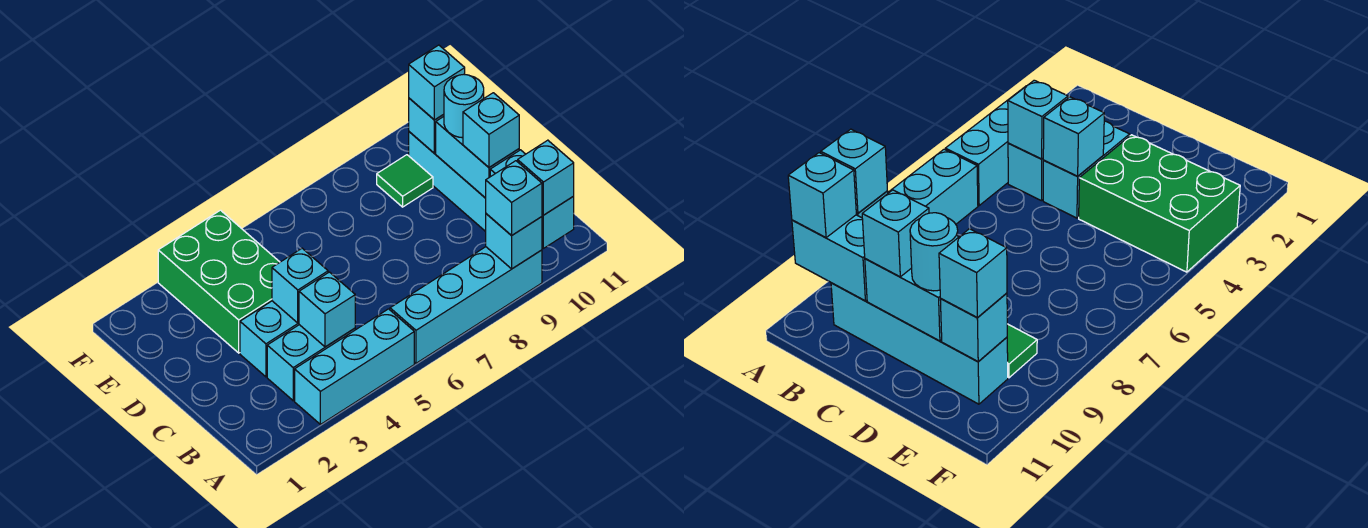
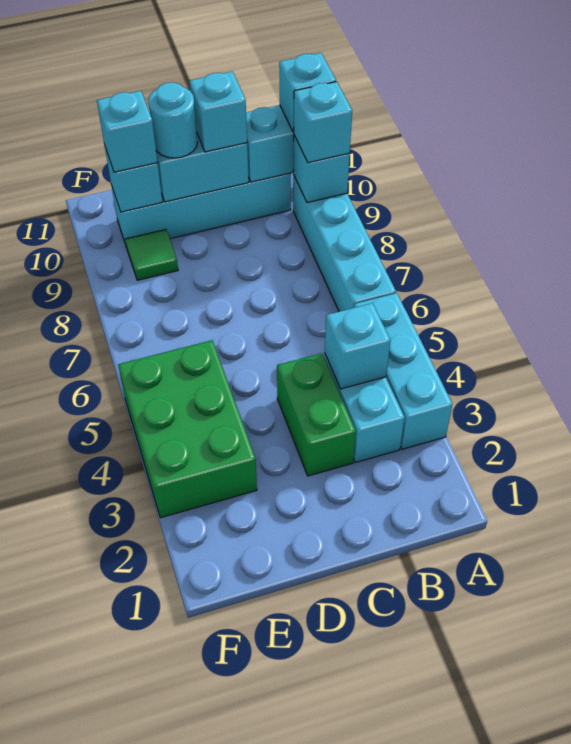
cyan 1x2 brick [240,301,299,377] -> green 1x2 brick [277,353,356,476]
cyan 1x1 brick [272,248,328,323] -> none
green 2x3 brick [158,210,280,353] -> green 2x3 brick turned to [118,340,257,518]

